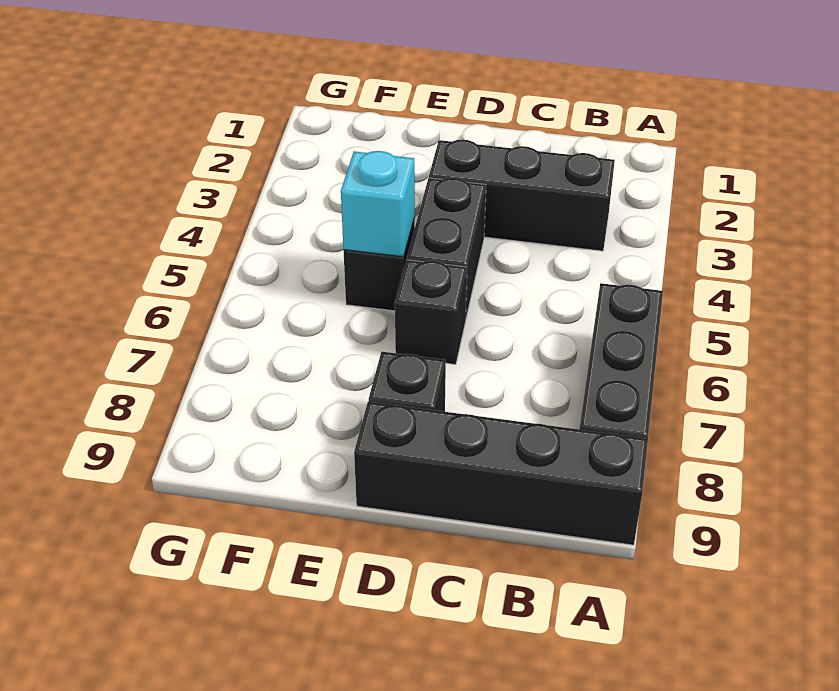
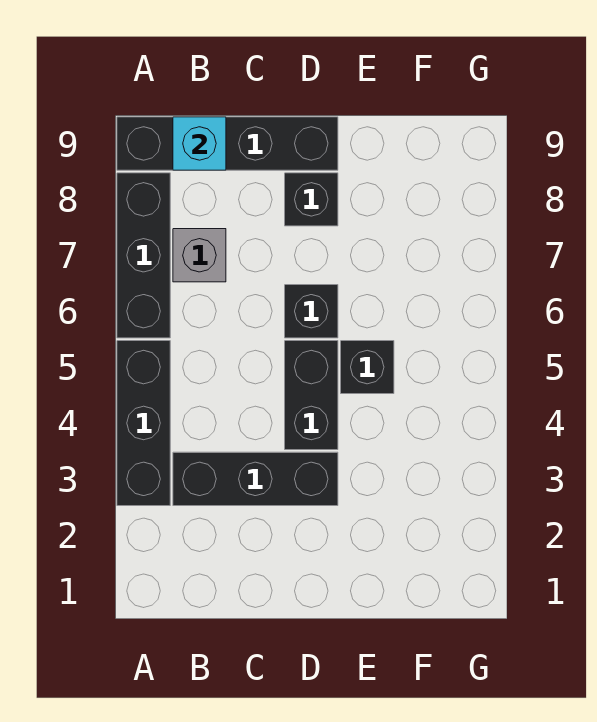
none -> black 1x3 brick [117,341,170,506]
none -> grey 1x1 brick [173,229,226,282]
cyan 1x1 brick [341,151,415,257] -> cyan 1x1 brick moved to [173,117,226,170]

